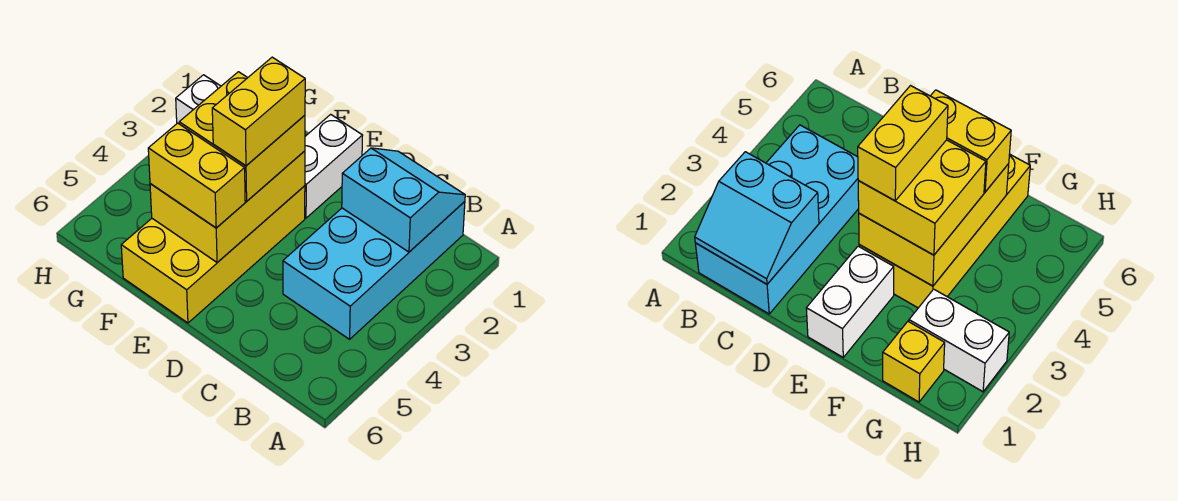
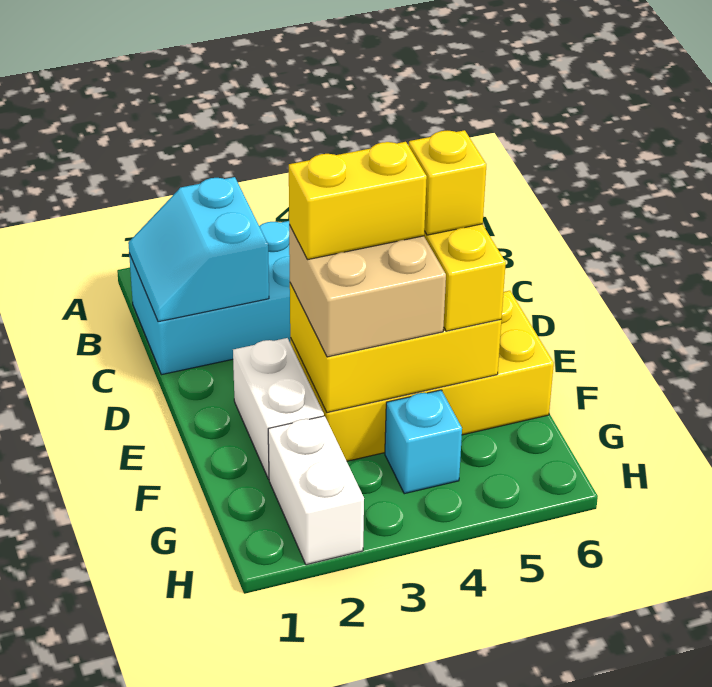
white 1x2 brick [305,114,363,218] -> white 1x2 brick turned to [233,338,324,479]
yellow 2x2 brick [179,72,305,201] -> tan 2x2 brick [289,225,446,357]
yellow 1x1 brick [883,322,945,402] -> yellow 1x1 brick moved to [409,130,486,235]
none -> cyan 1x1 brick [385,390,462,494]

